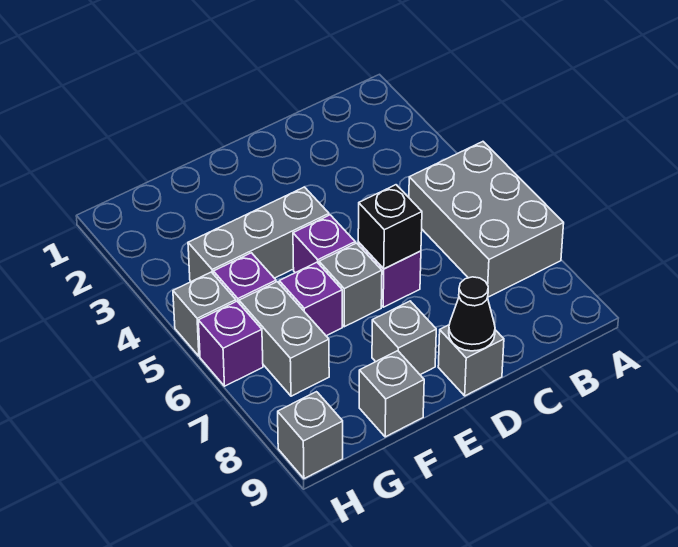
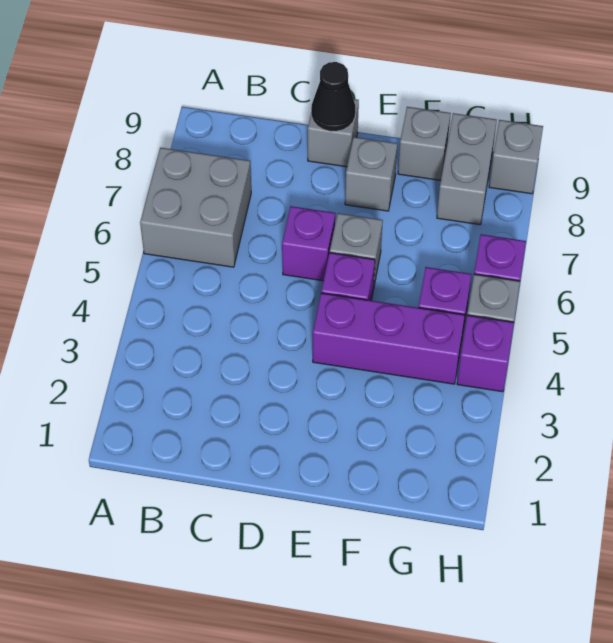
grey 2x3 brick [409,142,564,298] -> grey 2x2 brick [140,148,251,267]
black 1x1 brick [358,185,422,269] -> none
grey 1x3 brick [188,187,329,282] -> purple 1x3 brick [313,293,465,384]
purple 1x1 brick [279,262,342,336] -> purple 1x1 brick moved to [457,315,514,392]
grey 1x2 brick [239,282,329,396] -> grey 1x2 brick moved to [437,113,497,225]

